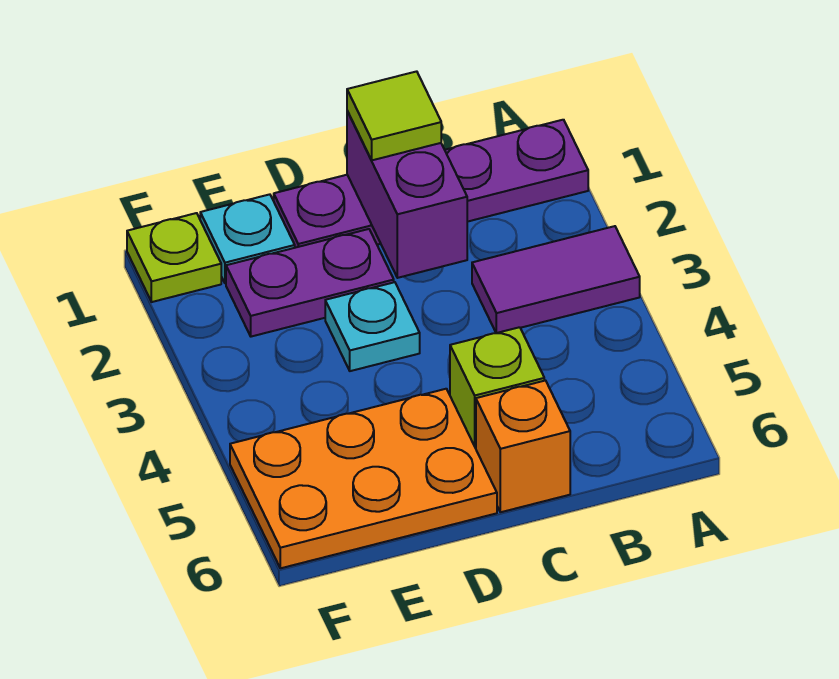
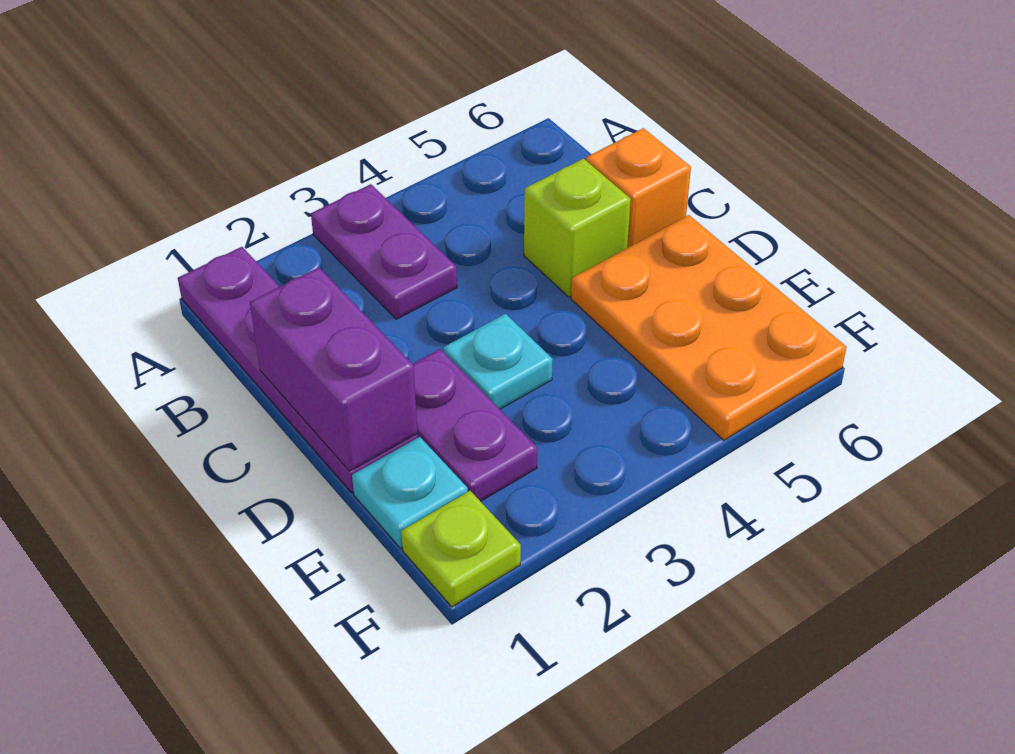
purple 1x2 tile [472,226,640,333] -> purple 1x2 plate [311,184,457,319]
purple 1x2 brick [347,111,467,278] -> purple 1x2 brick turned to [250,267,417,471]
lime 1x1 tile [347,71,441,160] -> none

